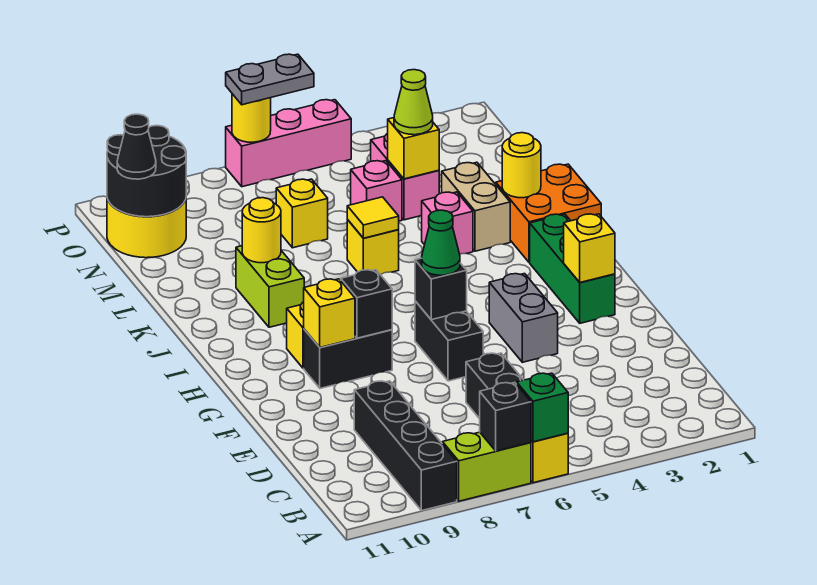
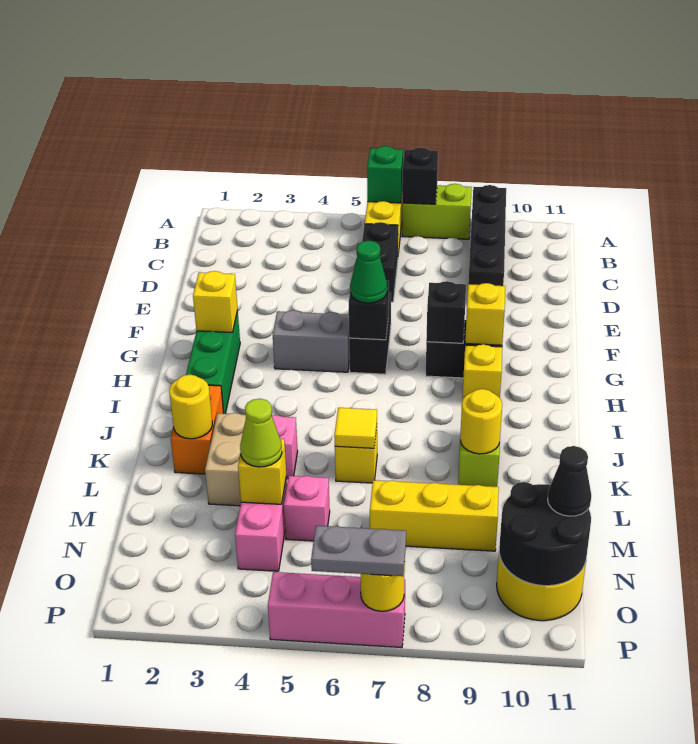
grey 1x2 brick [489,274,558,362] -> grey 1x2 brick turned to [273,310,350,372]
orange 2x2 brick [496,164,601,262] -> orange 1x2 brick [171,385,224,474]
yellow 1x1 brick [276,179,328,248] -> yellow 1x3 brick [370,480,499,551]

